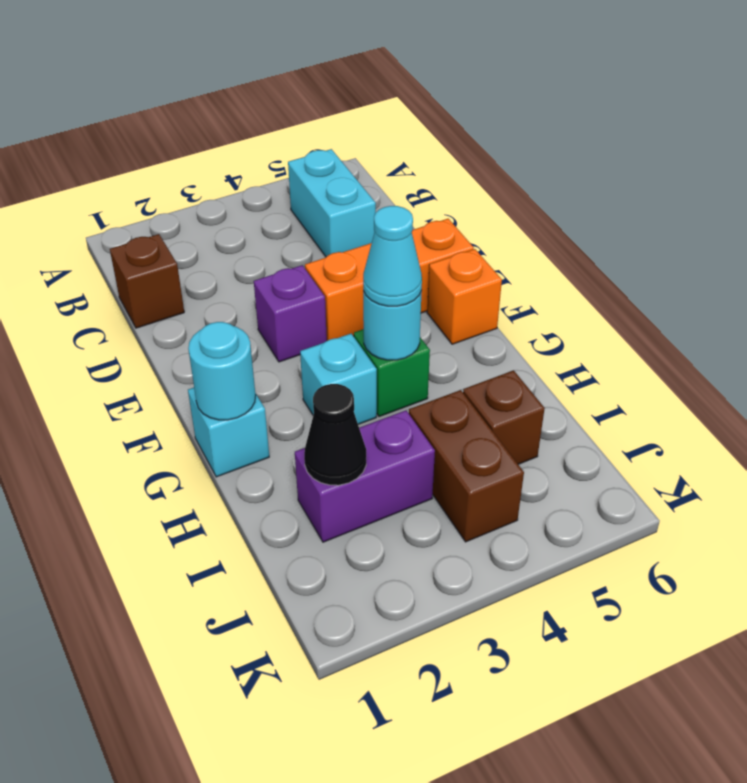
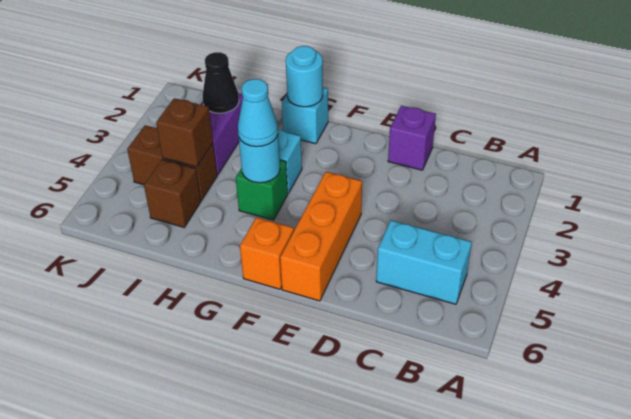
brown 1x1 brick [110,234,184,328] -> brown 1x1 brick moved to [156,98,213,167]
purple 1x1 brick [254,265,327,362] -> purple 1x1 brick moved to [388,106,436,170]

